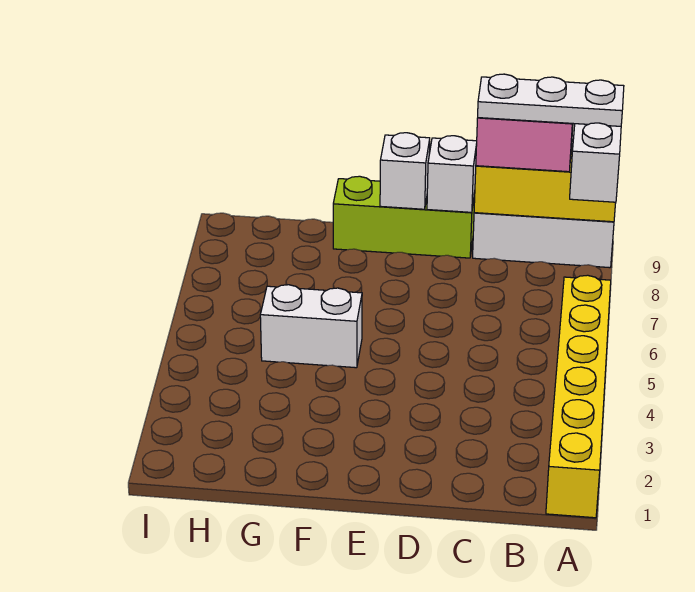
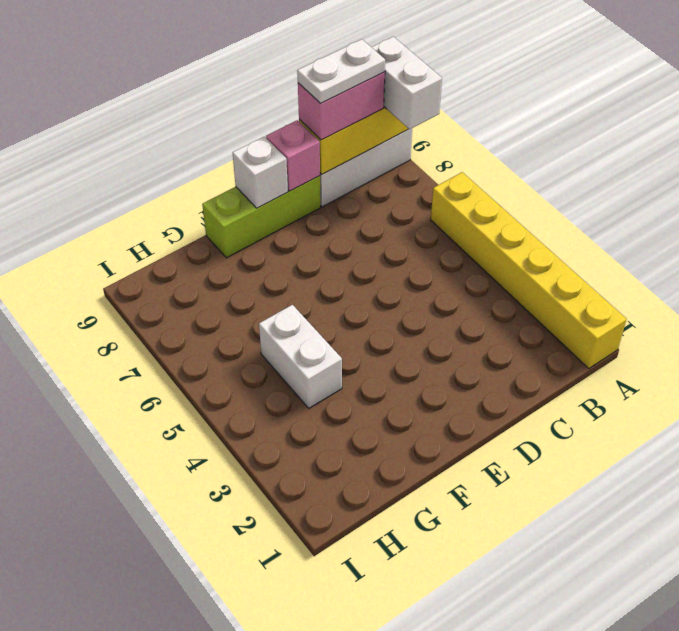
white 1x3 plate [478,74,624,126] -> white 1x2 plate [297,39,385,103]
white 1x1 brick [427,136,477,212] -> pink 1x1 brick [266,120,320,191]
white 1x2 brick [260,285,362,368] -> white 1x2 brick turned to [259,305,342,408]

